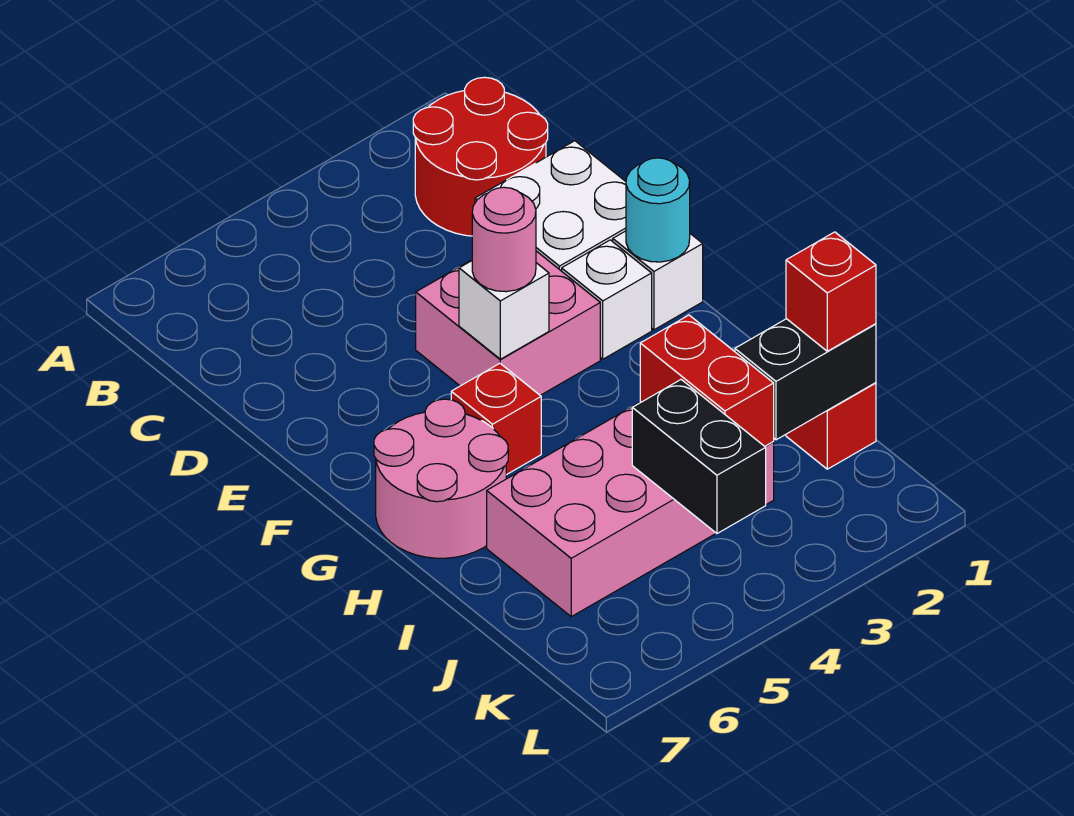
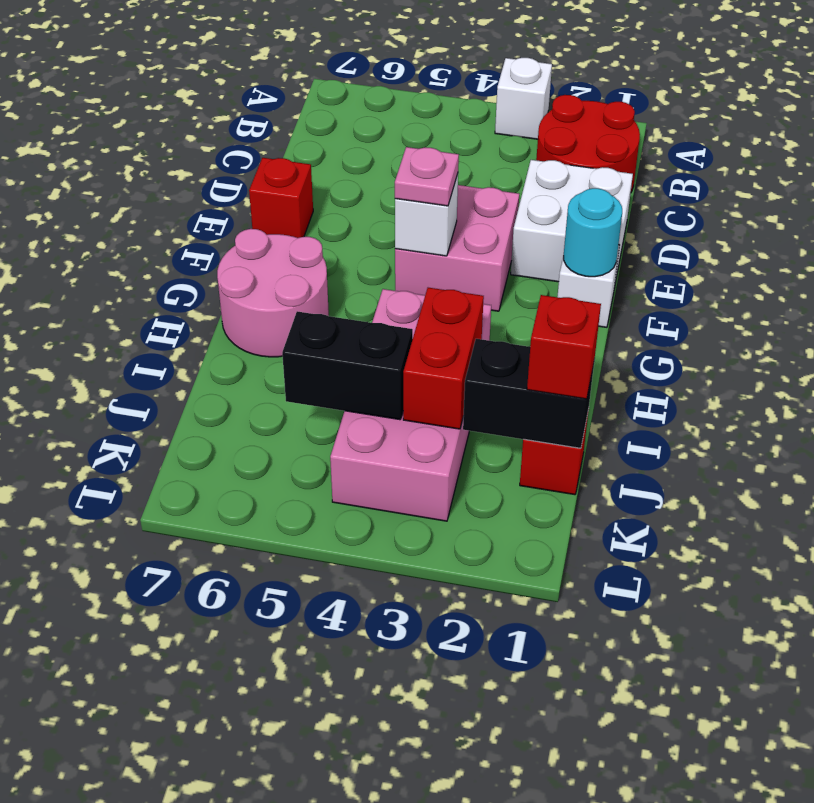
white 1x1 brick [562,240,652,359] -> white 1x1 brick moved to [495,58,552,139]
pink 1x1 round brick [472,187,536,292] -> pink 1x1 plate [395,147,459,206]
red 1x1 brick [451,363,541,475] -> red 1x1 brick moved to [249,158,313,238]
pink 2x4 brick [487,402,774,617] -> pink 2x4 brick turned to [330,289,491,521]
black 1x2 brick [632,380,766,533] -> black 1x2 brick turned to [282,311,413,420]

